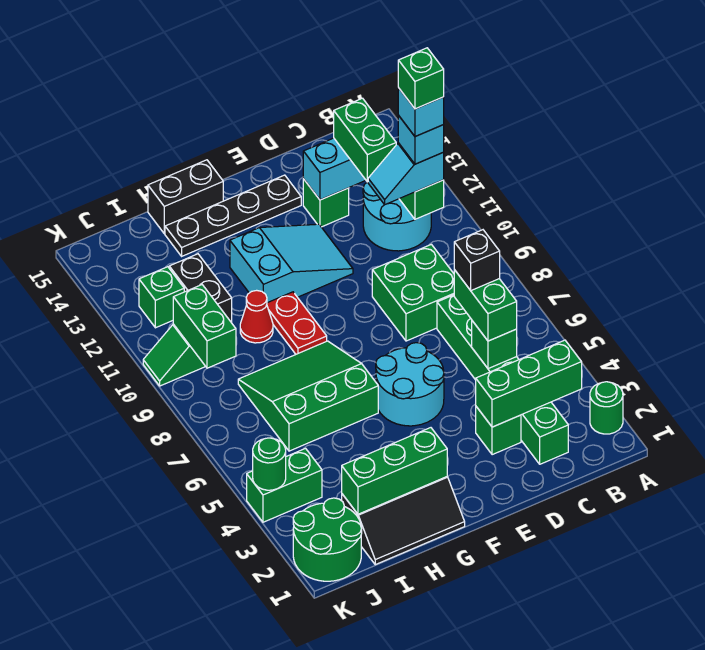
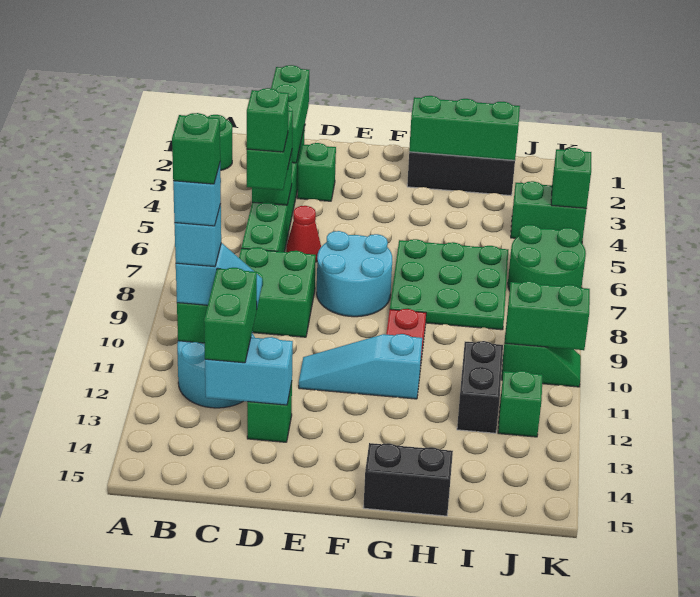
green 1x3 brick [476,340,582,427] -> green 1x3 brick turned to [271,65,309,163]
black 1x1 brick [454,230,500,290] -> green 1x1 brick [247,88,289,152]
cyan 2x2 round brick [376,343,444,426] -> cyan 2x2 round brick moved to [317,231,392,317]
cyan 2x3 slope [230,224,353,303] -> cyan 1x3 slope [299,334,422,399]
black 1x4 plate [165,175,301,256] -> none
green 3x3 slope [238,341,378,451] -> green 3x3 plate [390,239,508,330]
red 1x1 cone [240,290,273,343] -> red 1x1 cone moved to [286,206,321,262]
green 2x2 round brick [293,498,362,581] -> green 2x2 round brick moved to [508,225,586,291]
green 1x2 brick [173,285,236,368] -> green 1x2 brick turned to [505,281,590,350]
green 1x1 round brick [253,438,286,490] -> green 1x1 brick [551,148,591,208]

